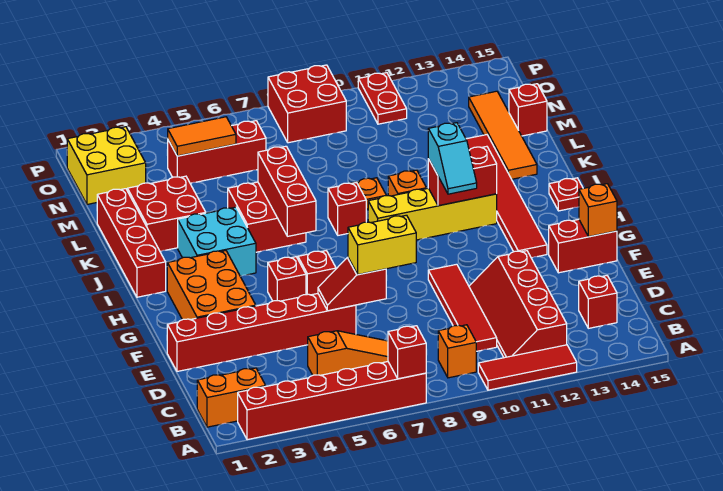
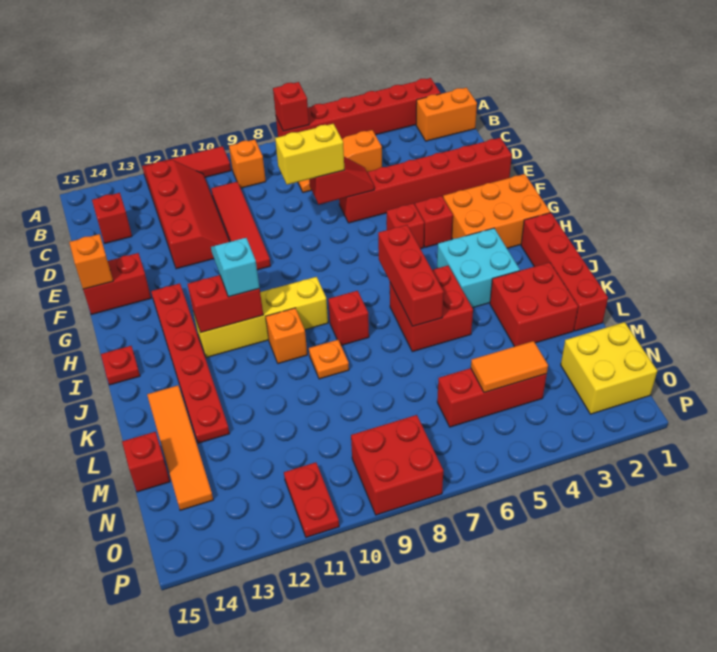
orange 2x3 brick [167,251,256,320] -> orange 2x3 brick turned to [443,174,550,248]
red 1x1 brick [298,251,336,295] -> red 1x1 brick moved to [415,196,453,247]
red 1x6 tile [466,135,547,258] -> red 1x6 plate [151,283,230,443]

